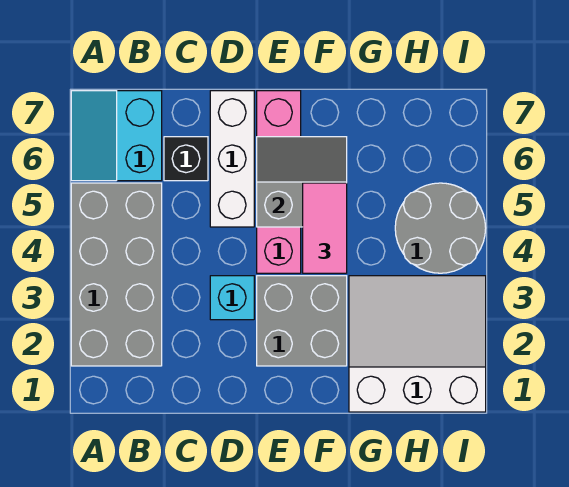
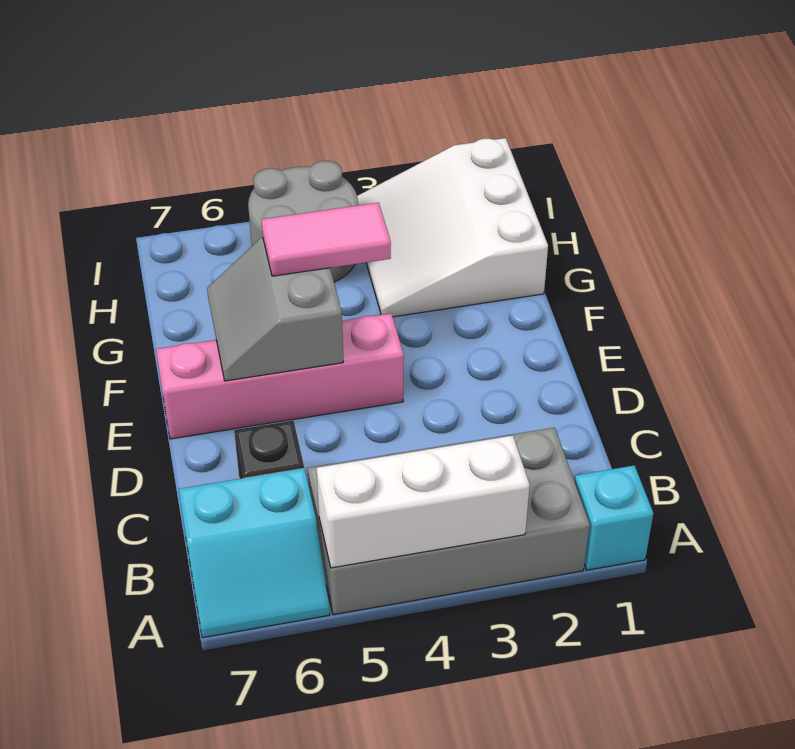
cyan 1x1 brick [210,276,254,320] -> cyan 1x1 brick moved to [575,465,653,570]
white 1x3 brick [210,91,254,227] -> white 1x3 brick moved to [317,436,530,568]
grey 2x2 brick [257,276,347,366] -> none

